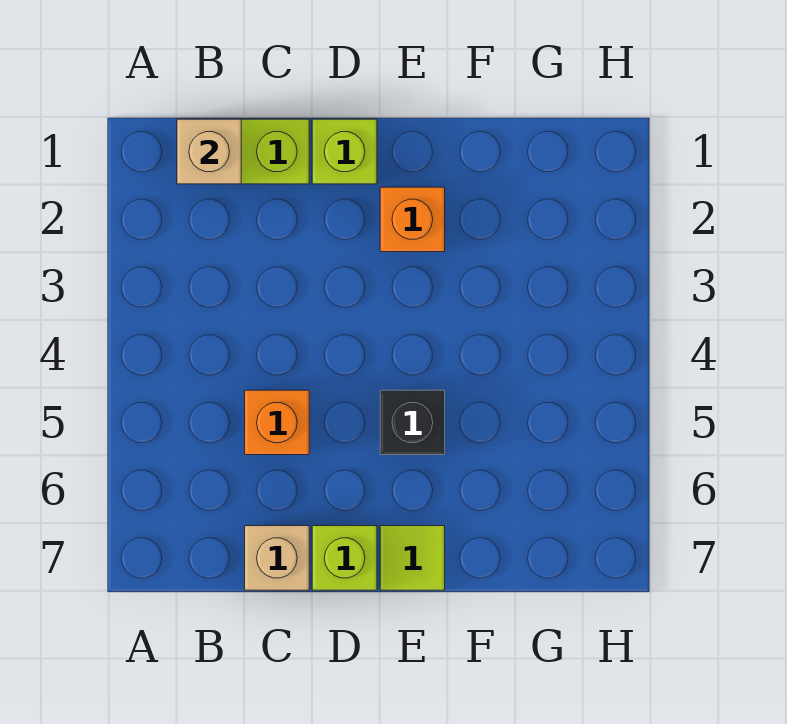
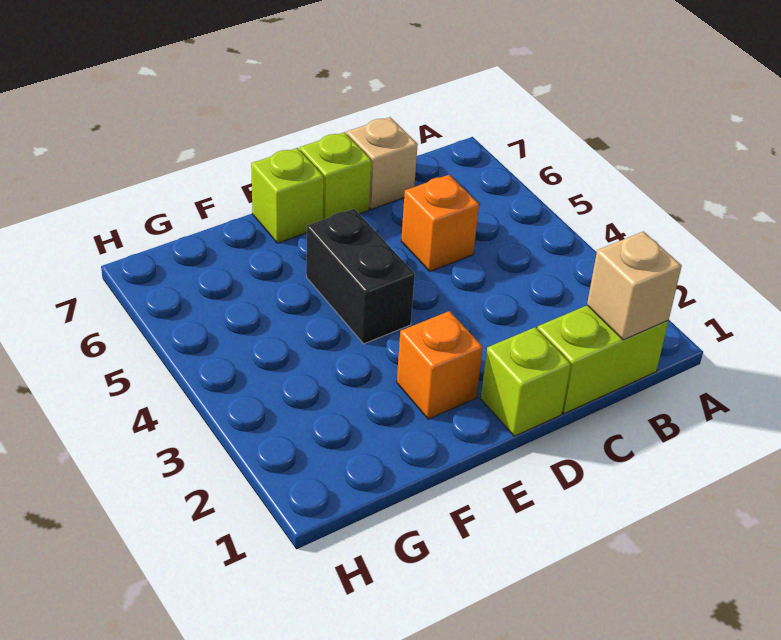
black 1x1 brick [380,390,445,455] -> black 1x2 brick [306,209,415,344]
lime 1x1 tile [380,526,445,590] -> lime 1x1 brick [251,148,324,243]

